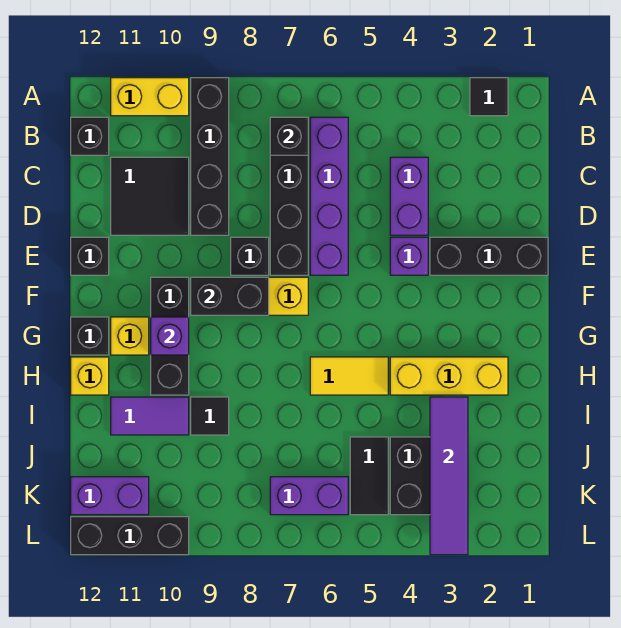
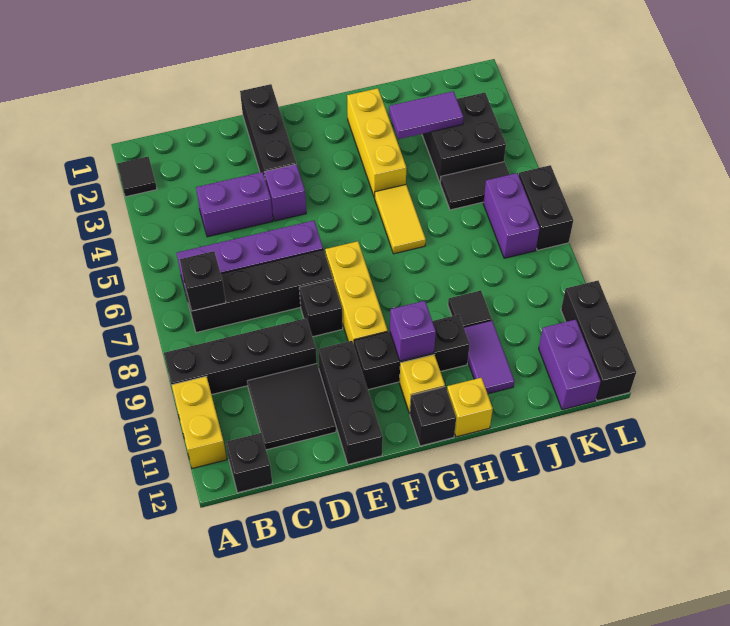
black 1x1 brick [71,237,109,275] -> black 1x3 brick [318,341,383,464]
black 1x2 brick [191,277,269,315] -> black 1x2 brick moved to [519,165,573,250]
purple 1x4 tile [430,397,468,555] -> purple 1x2 tile [389,91,463,139]

